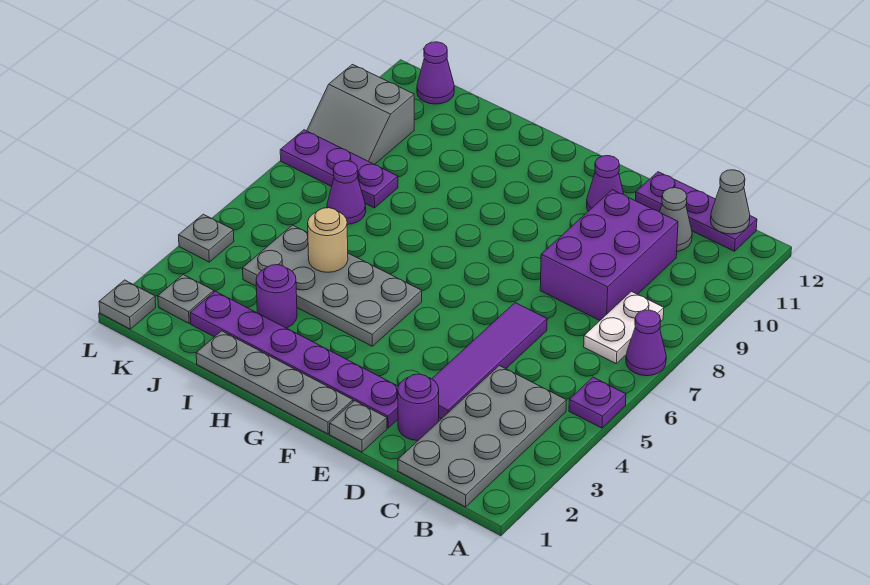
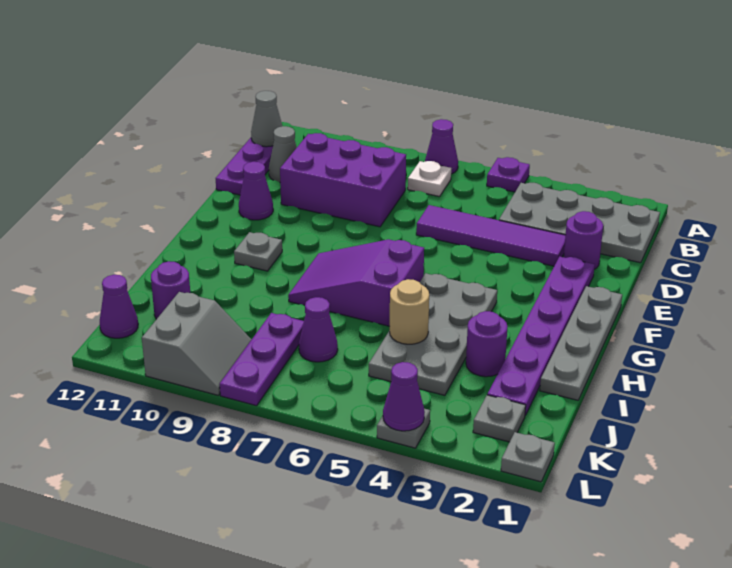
white 1x2 plate [584,291,664,363] -> white 1x1 plate [408,161,451,197]
grey 1x1 plate [330,401,387,452] -> grey 1x1 plate moved to [234,232,282,271]
none -> purple 2x3 slope [288,239,424,326]
none -> purple 1x1 round brick [151,261,190,319]
none -> purple 1x1 cone [383,362,425,431]

